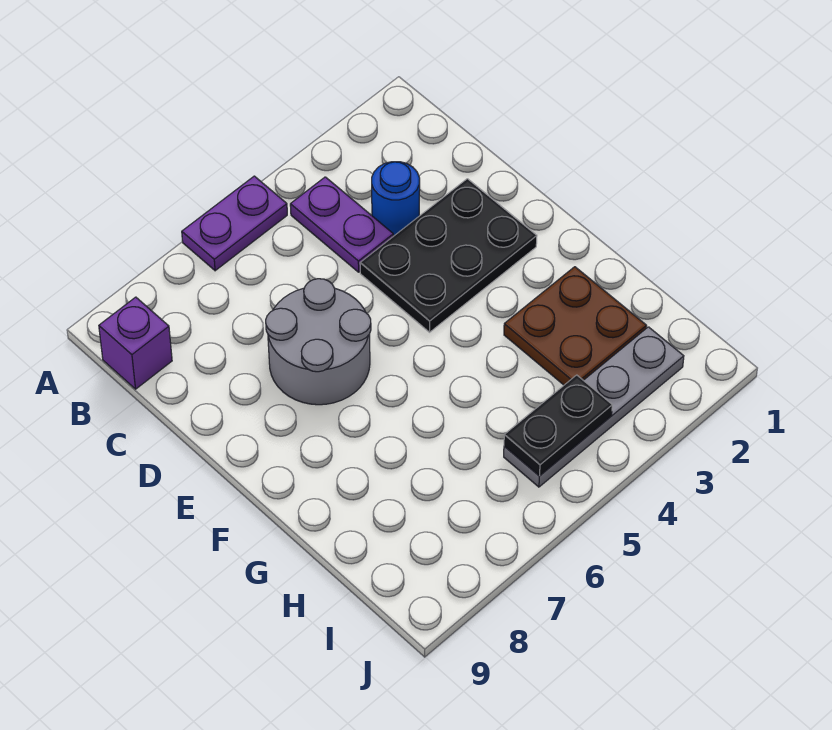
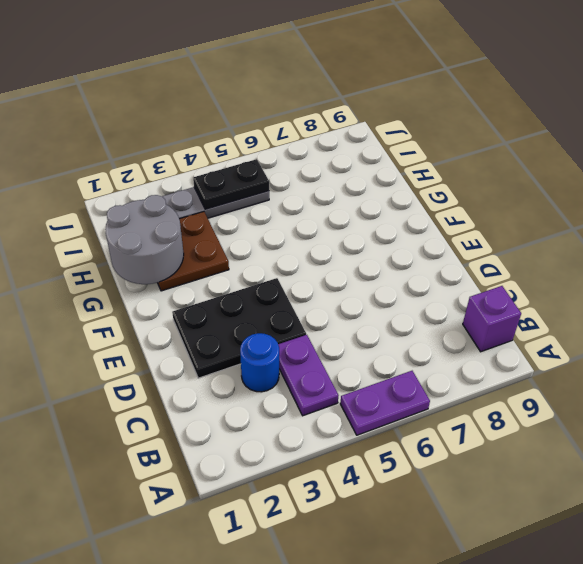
grey 2x2 round brick [266,279,371,405] -> grey 2x2 round brick moved to [105,195,184,284]

